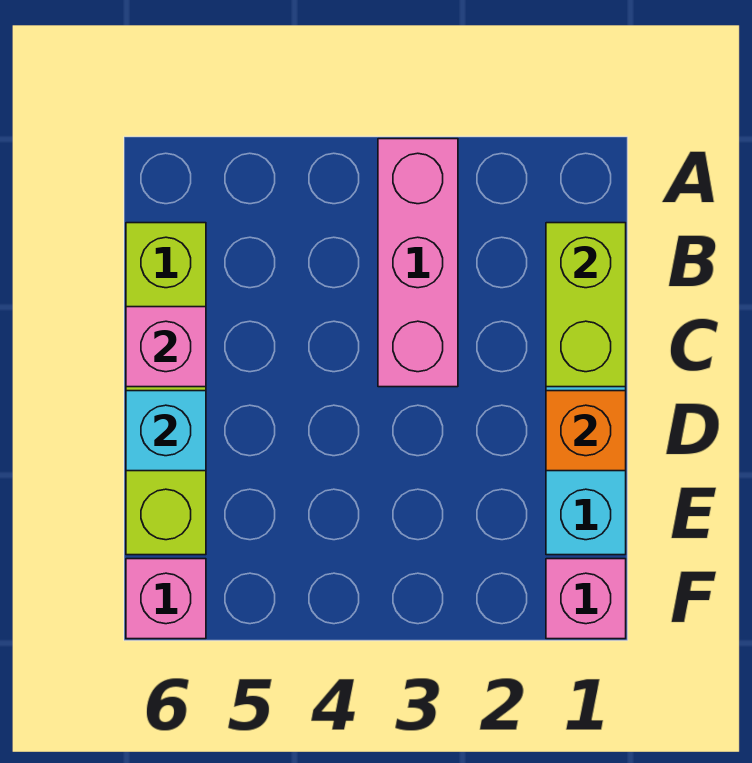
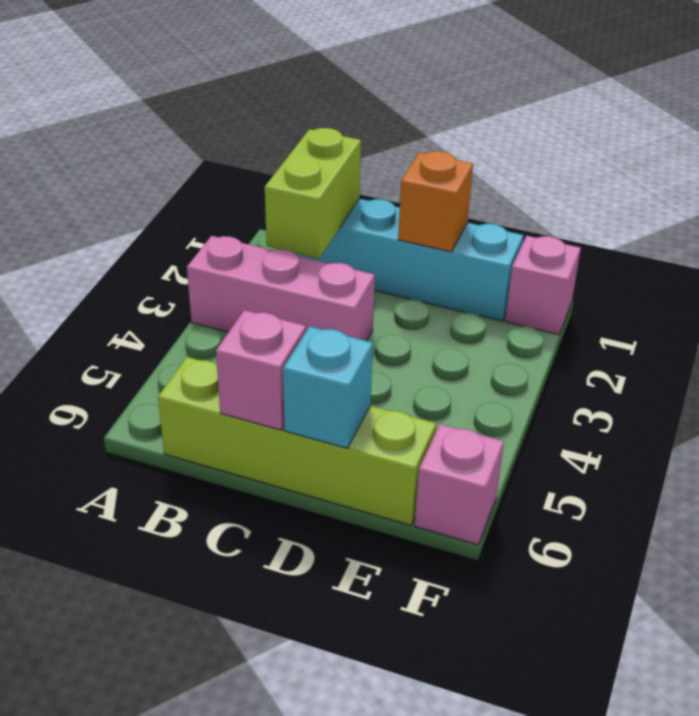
lime 1x2 brick [546,223,626,387] -> lime 1x2 brick turned to [265,128,361,259]

